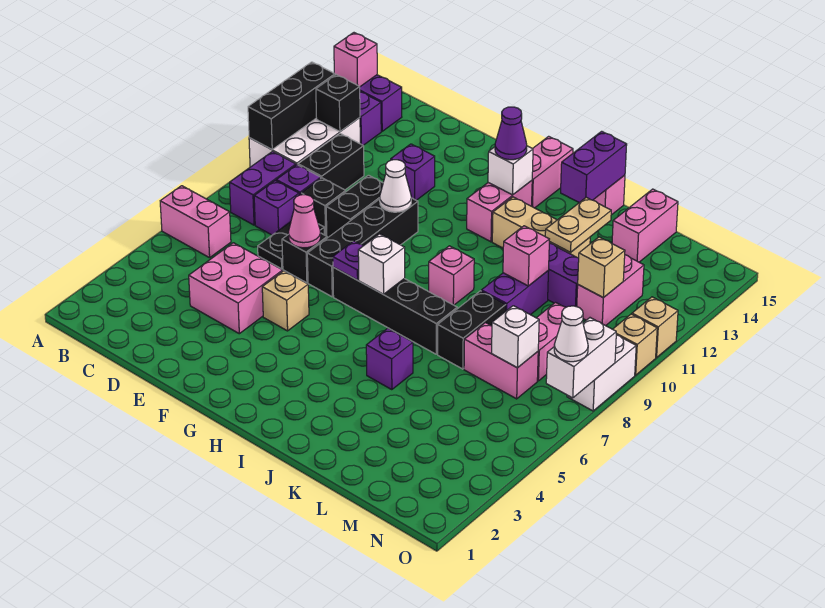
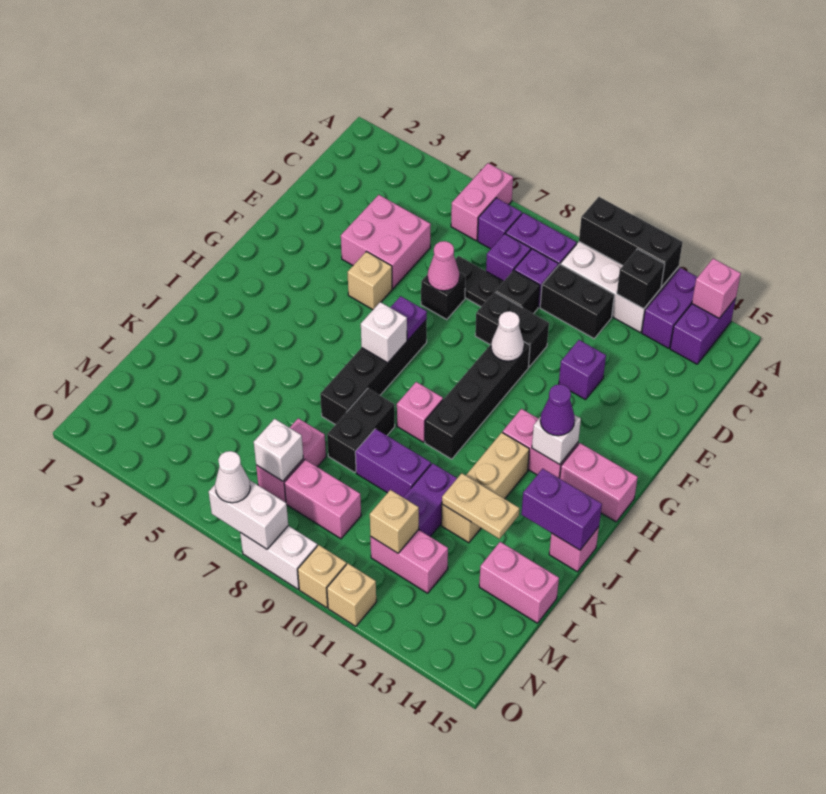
black 1x4 brick [307,198,418,297] -> black 1x4 brick turned to [425,342,530,459]
purple 1x1 brick [366,328,413,390] -> purple 1x1 brick moved to [478,198,522,249]
black 1x2 brick [438,291,506,369] -> black 1x2 brick turned to [327,388,395,473]
pink 1x1 brick [503,226,549,286] -> none

